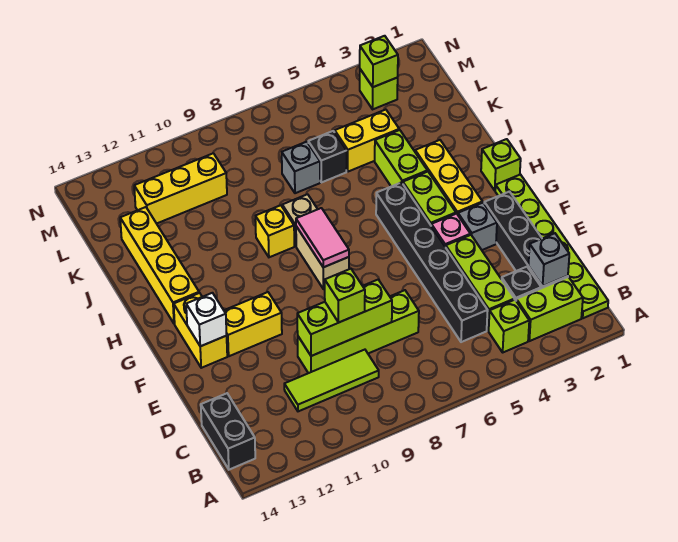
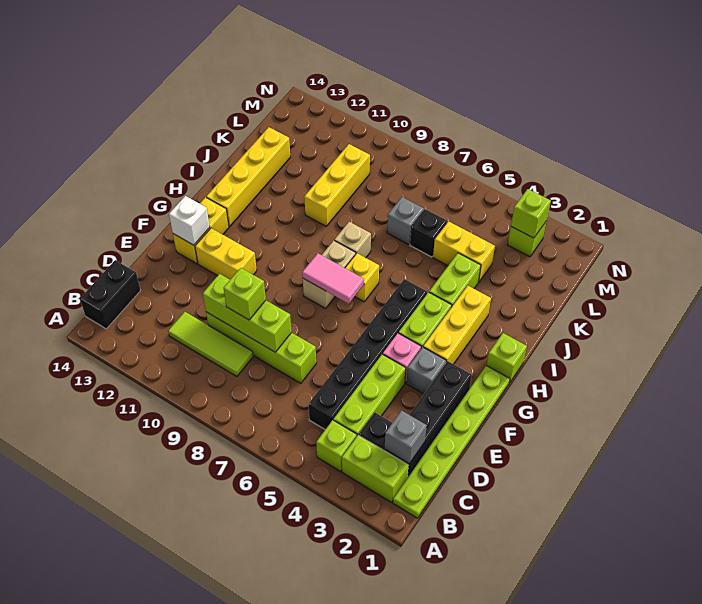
pink 1x2 tile [296,208,349,267] -> pink 1x2 tile turned to [302,253,364,304]
yellow 1x1 brick [255,205,294,257] -> yellow 1x1 brick moved to [345,253,379,302]
yellow 1x3 brick [134,153,227,224] -> yellow 1x3 brick turned to [304,144,370,226]

